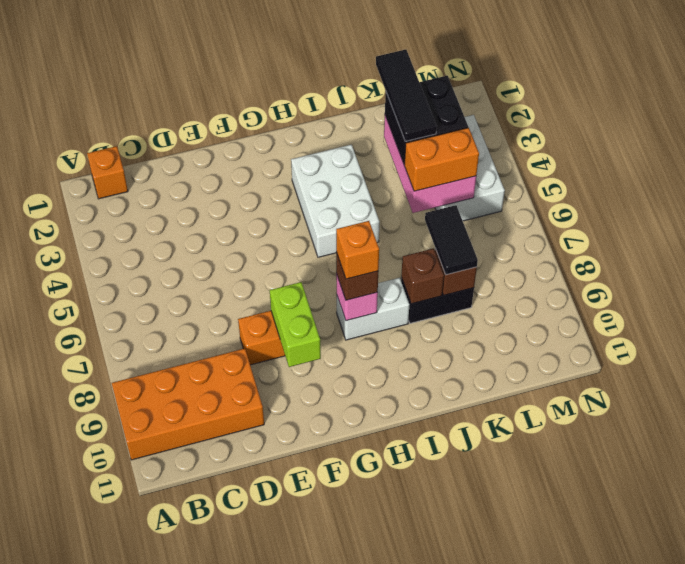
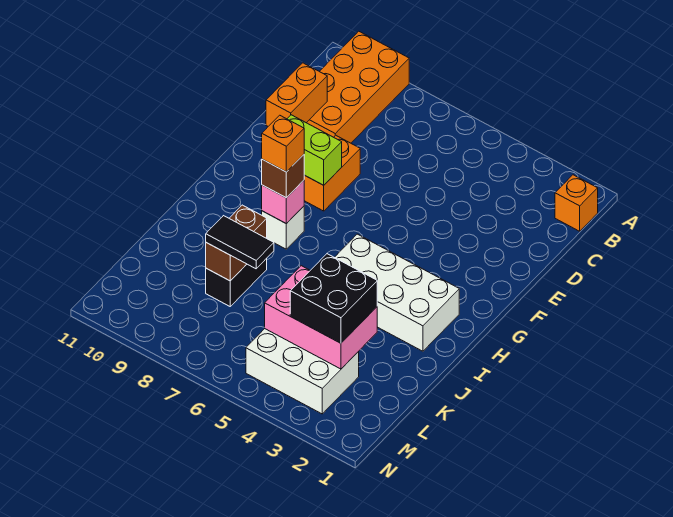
white 2x3 brick [291,145,380,257] -> white 2x4 brick [335,234,459,351]
white 1x2 brick [337,278,409,340] -> white 1x1 brick [262,206,304,249]
black 1x3 tile [376,50,437,141] -> none
orange 1x2 brick [404,128,479,191] -> orange 1x2 brick moved to [266,63,327,126]

